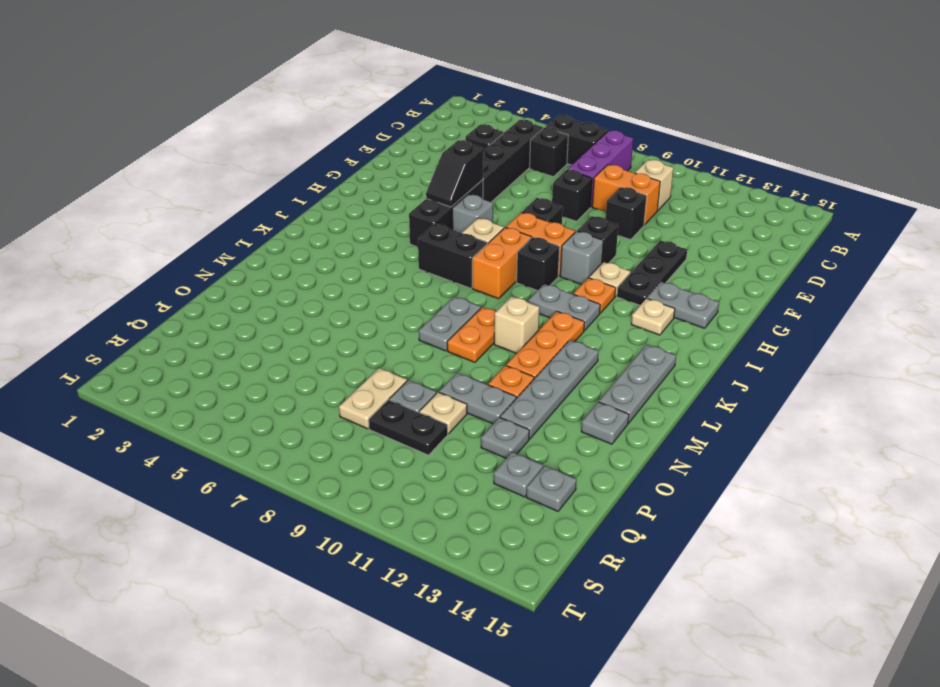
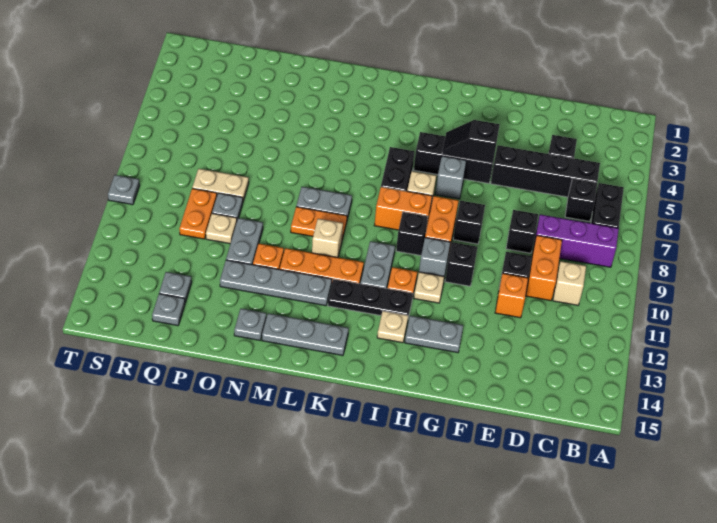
none -> orange 1x1 brick [495,273,528,318]
black 1x3 plate [617,240,687,305] -> black 1x3 plate moved to [328,279,413,318]
grey 1x2 plate [647,282,719,328] -> grey 1x2 plate turned to [405,316,463,353]
grey 1x1 plate [481,418,529,458] -> grey 1x1 plate moved to [108,175,140,205]
black 1x2 plate [369,400,448,455] -> orange 1x2 plate [179,188,217,239]

